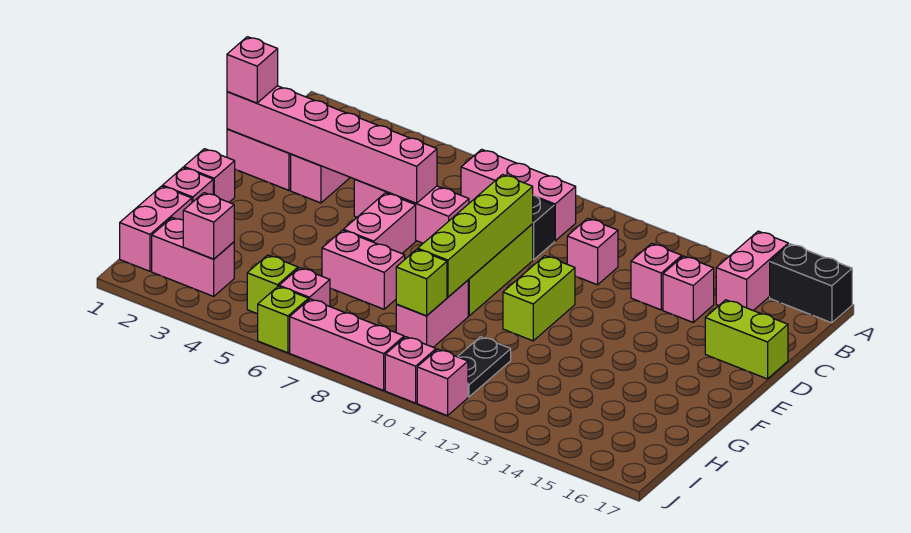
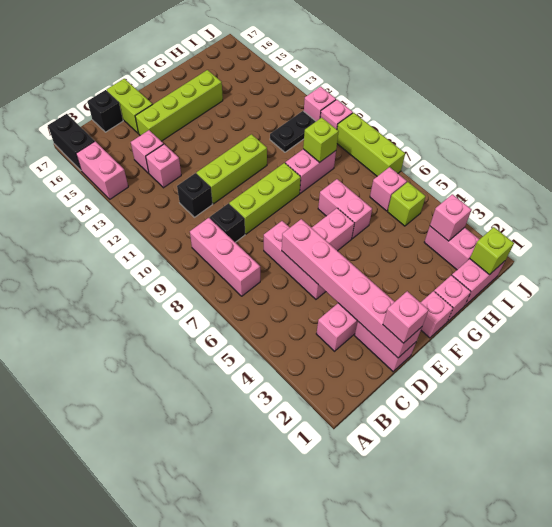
pink 1x2 brick [716,231,788,311] -> pink 1x2 brick turned to [76,141,128,199]
pink 1x1 brick [567,218,618,285] -> black 1x1 brick [177,173,213,217]
none -> black 1x1 brick [88,90,123,132]
lime 1x4 brick [418,175,533,297] -> lime 1x4 brick moved to [135,70,223,141]
lime 1x2 brick [503,256,575,341] -> lime 1x3 brick [197,134,267,204]
lime 1x1 brick [258,286,308,353] -> lime 1x1 brick moved to [470,227,514,275]
pink 1x3 brick [290,299,404,390] -> lime 1x3 brick [337,113,405,176]

